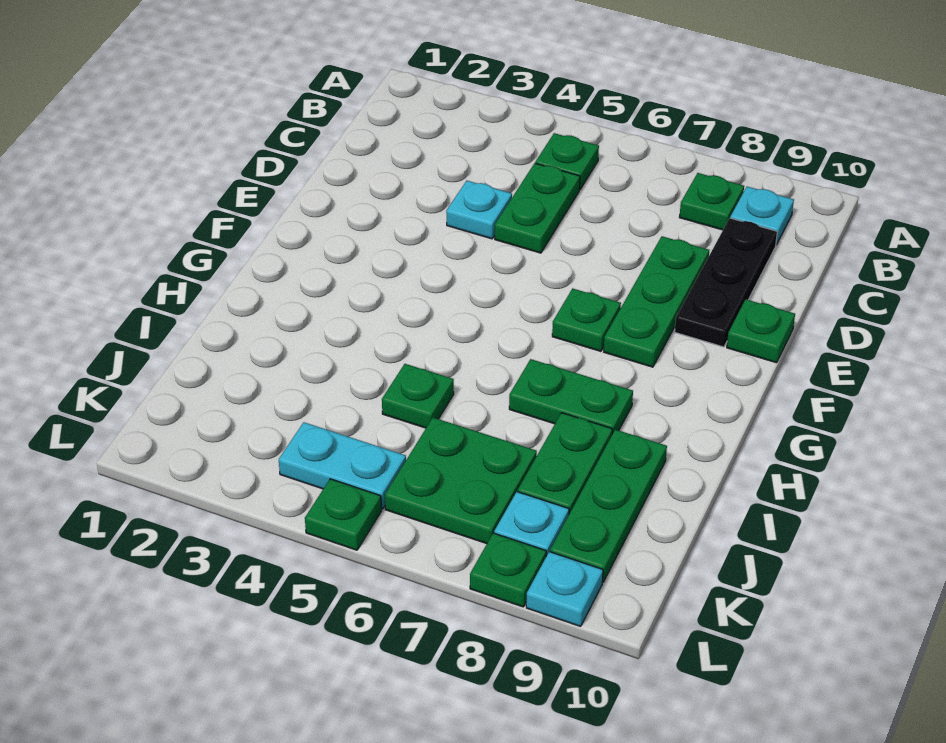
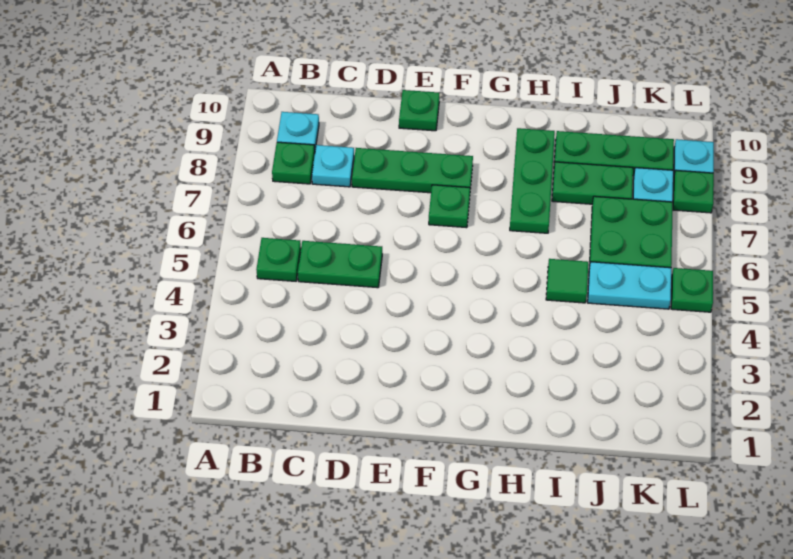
black 1x3 plate [675,218,777,347] -> none
cyan 1x1 plate [446,181,512,239] -> cyan 1x1 plate moved to [312,145,354,187]
green 1x2 plate [509,359,633,434] -> green 1x3 plate [510,128,555,233]
green 1x1 plate [382,364,454,428] -> green 1x1 tile [546,259,588,303]
cyan 1x2 plate [279,422,406,509] -> cyan 1x2 plate turned to [588,262,671,309]

